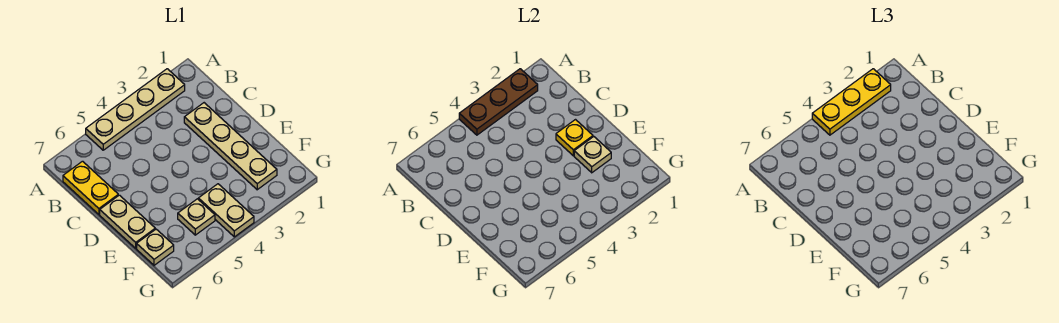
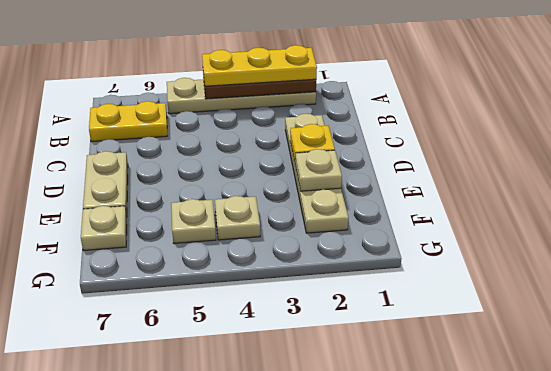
yellow 1x2 plate [63,161,118,214] -> yellow 1x2 plate turned to [89,101,167,142]
tan 1x2 plate [198,184,254,237] -> tan 1x1 plate [215,196,260,240]

